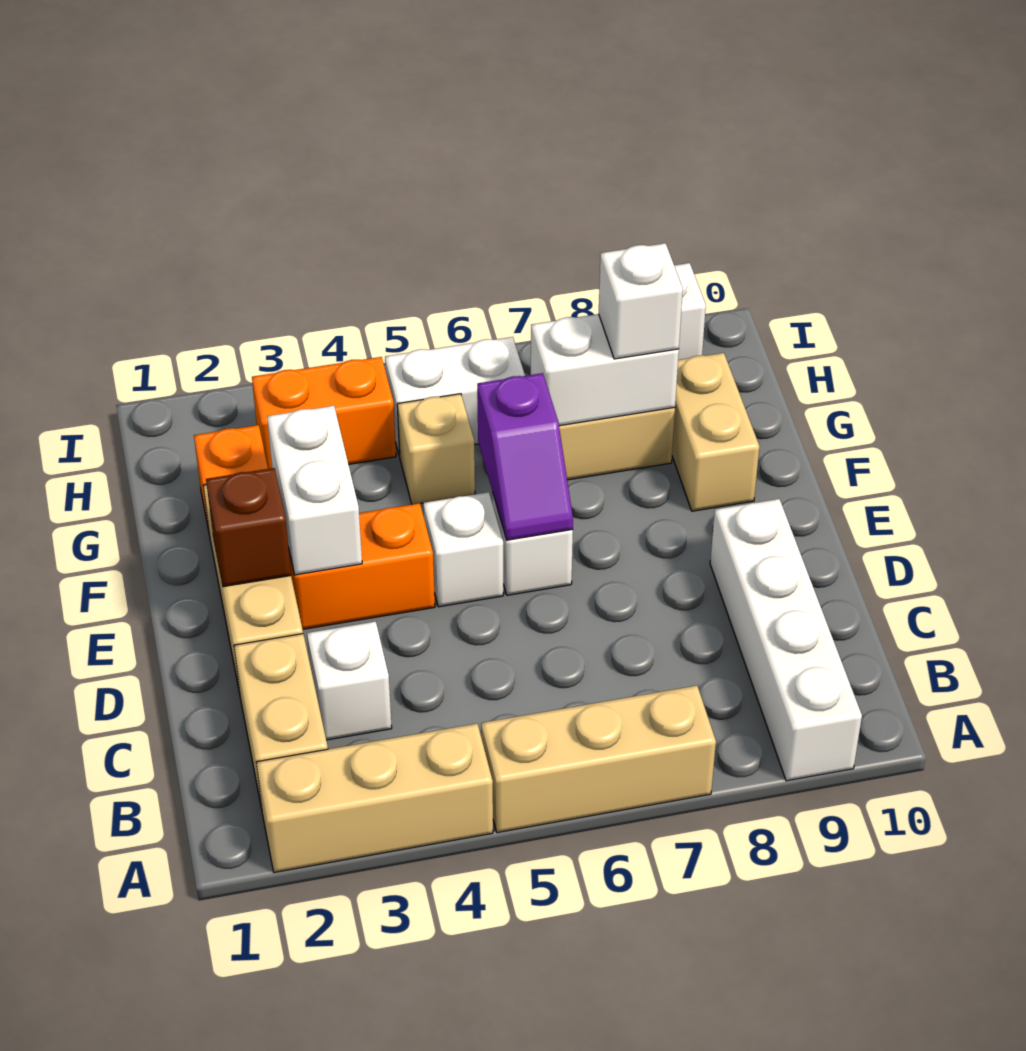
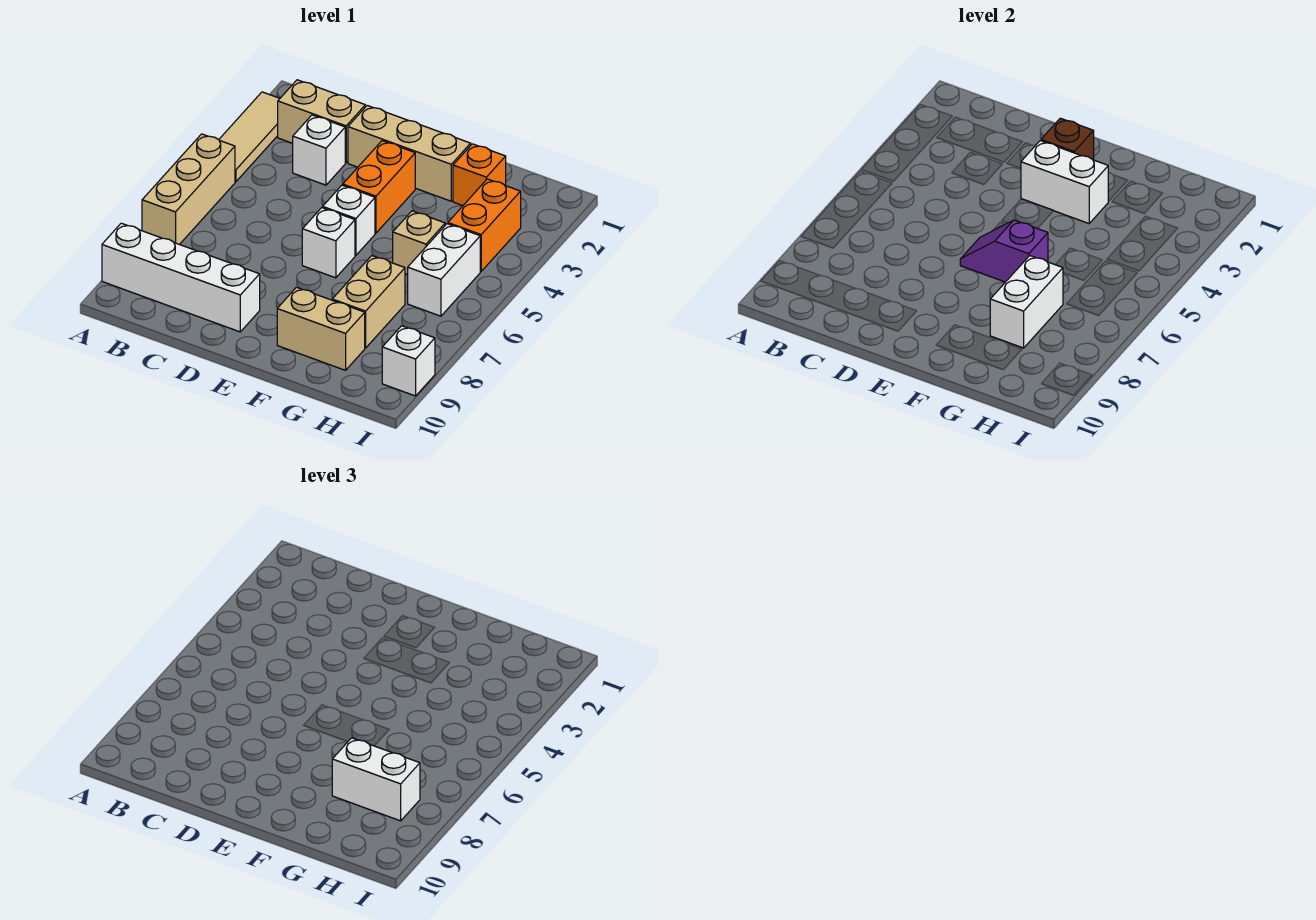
tan 1x3 brick [256,724,493,873] -> tan 1x3 tile [219,92,280,182]
white 1x1 brick [599,243,683,359] -> white 1x2 brick [332,738,420,821]

